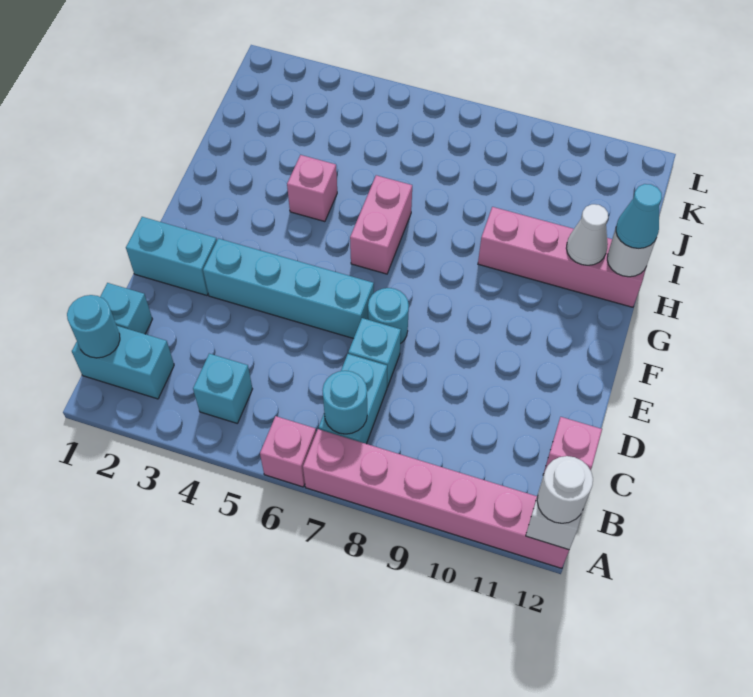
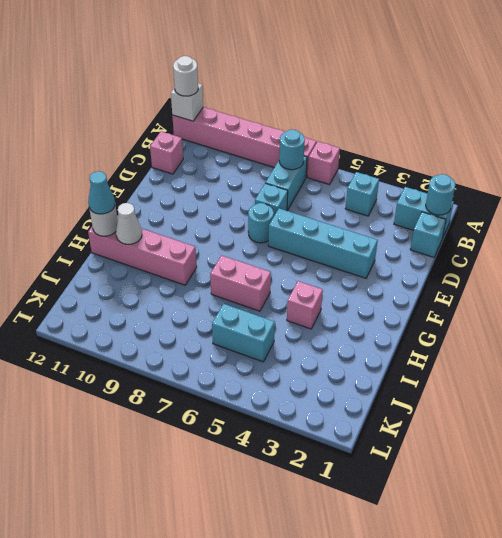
cyan 1x2 brick [126,217,217,295] -> cyan 1x2 brick moved to [212,304,275,362]
pink 1x2 brick [350,175,412,274] -> pink 1x2 brick turned to [210,255,271,311]

